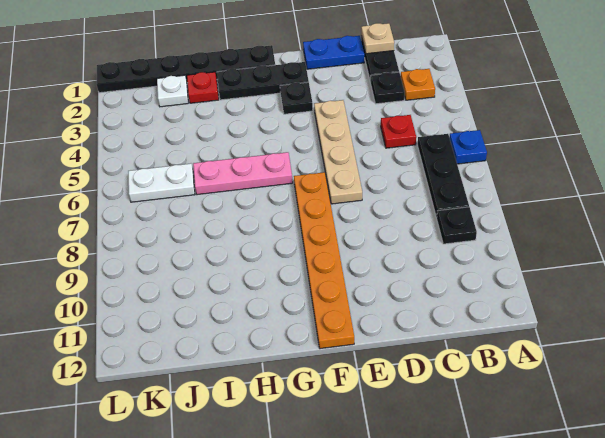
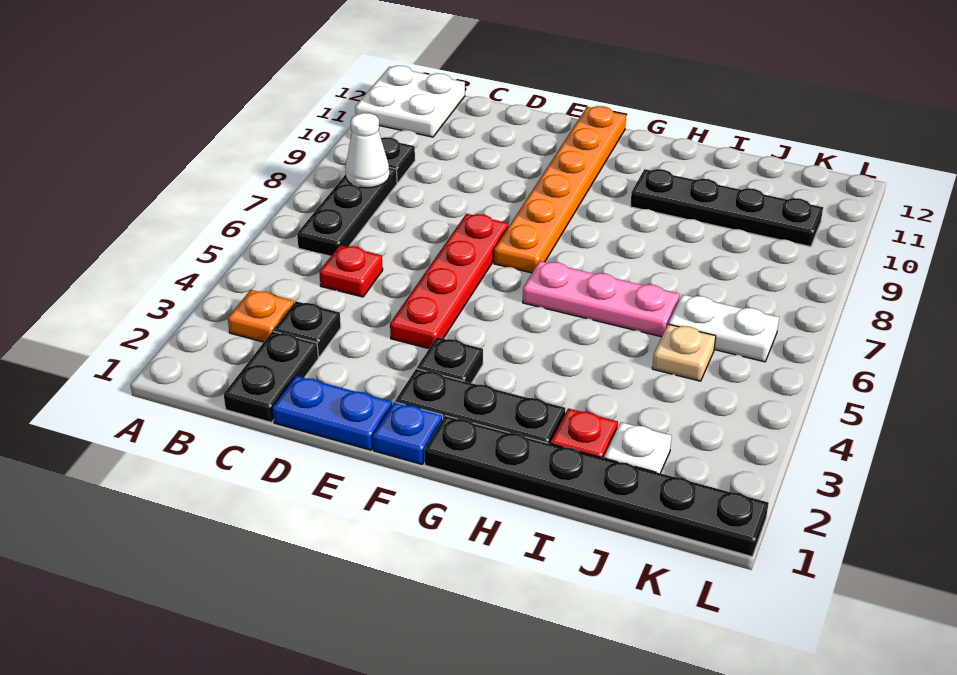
blue 1x1 plate [449,130,487,164] -> blue 1x1 plate moved to [373,402,443,464]
none -> white 2x2 plate [355,66,465,137]
none -> white 1x1 cone [345,113,389,188]
tan 1x1 plate [361,23,394,54] -> tan 1x1 plate moved to [652,324,716,381]
tan 1x4 plate [314,100,362,204] -> red 1x4 plate [390,214,508,349]
none -> black 1x4 plate [630,169,823,247]

